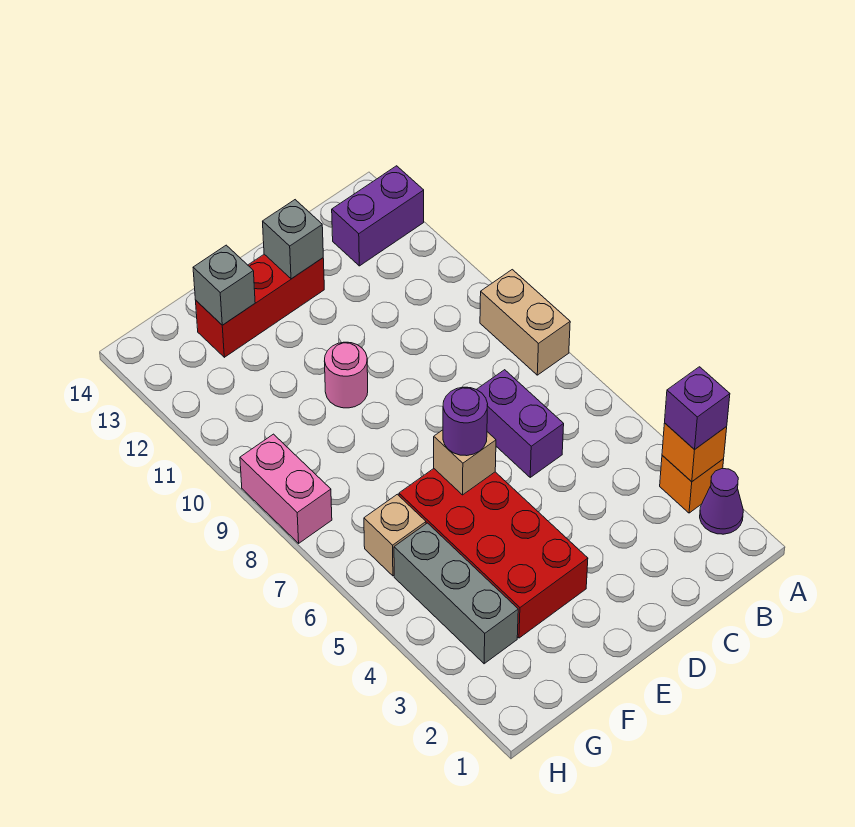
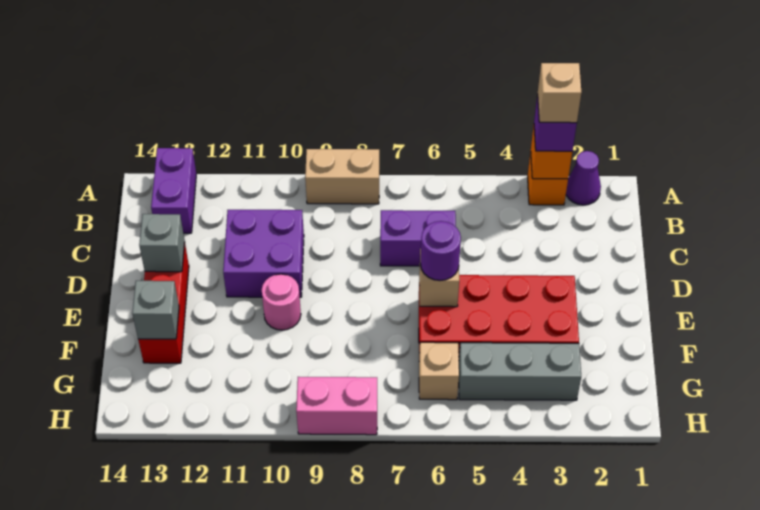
none -> tan 1x1 brick [538,63,581,123]
none -> purple 2x2 brick [223,210,304,297]

